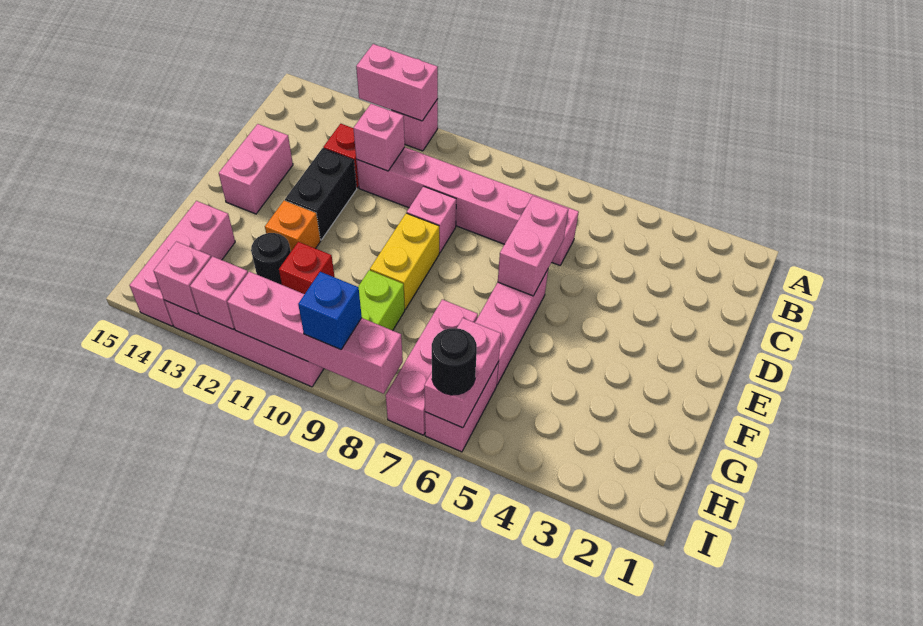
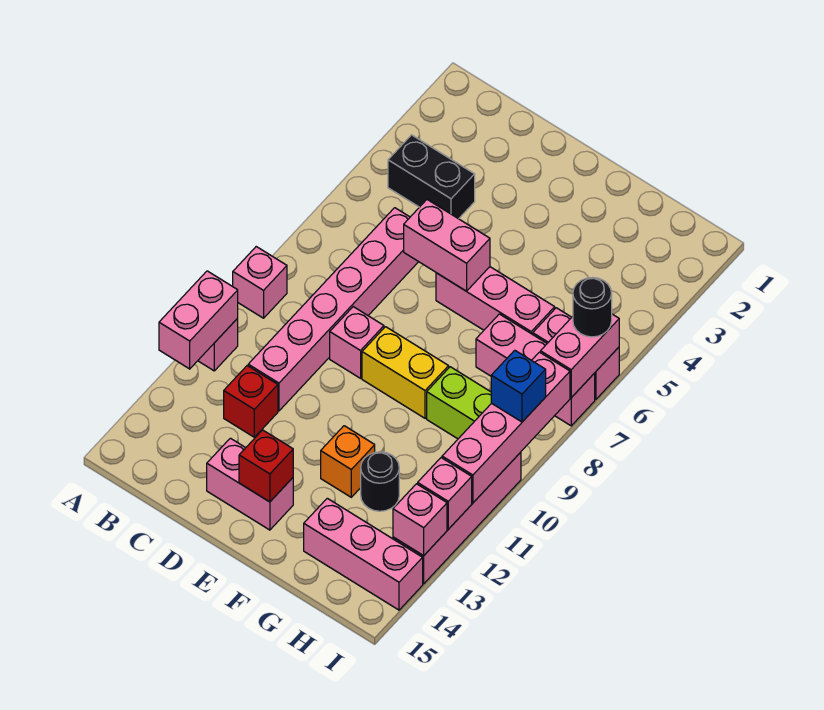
pink 1x1 brick [353,104,405,171] -> pink 1x1 brick moved to [233,247,287,318]
black 1x2 brick [285,148,357,240] -> black 1x2 brick moved to [388,135,475,219]
red 1x1 brick [279,242,335,294] -> red 1x1 brick moved to [239,430,293,502]
pink 1x2 brick [424,318,501,428] -> pink 1x2 brick turned to [541,314,619,398]

